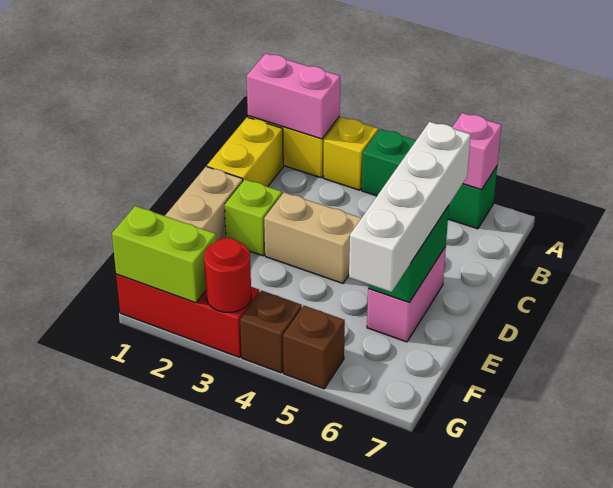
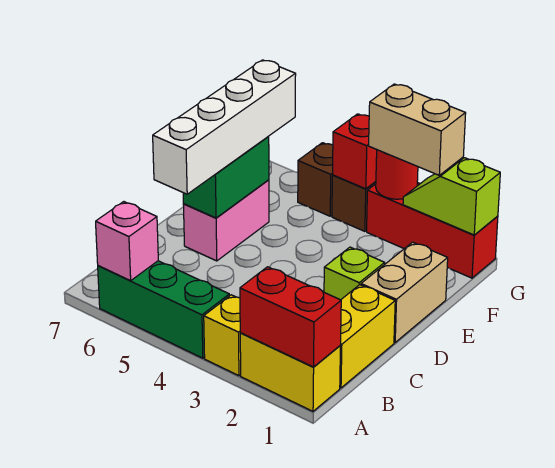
pink 1x2 brick [247,53,340,139] -> red 1x2 brick [240,267,341,367]
tan 1x2 brick [264,192,361,283] -> tan 1x2 brick moved to [369,84,466,175]
lime 1x2 brick [112,206,216,303] -> lime 1x2 slope [403,158,500,235]
none -> red 1x1 brick [332,114,377,189]

